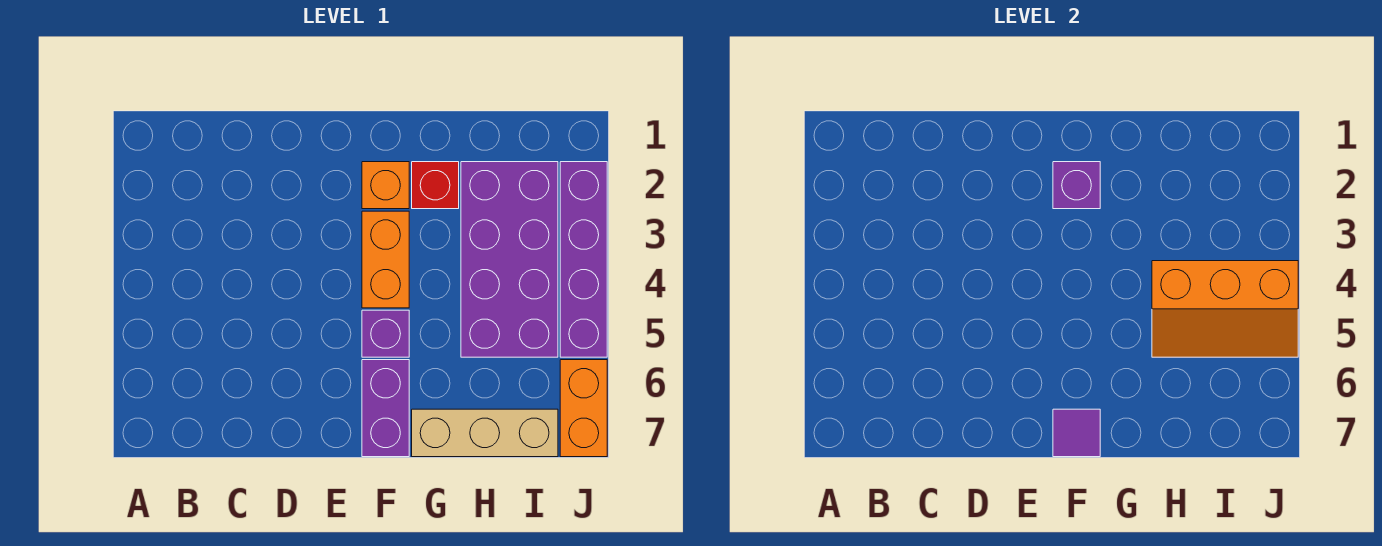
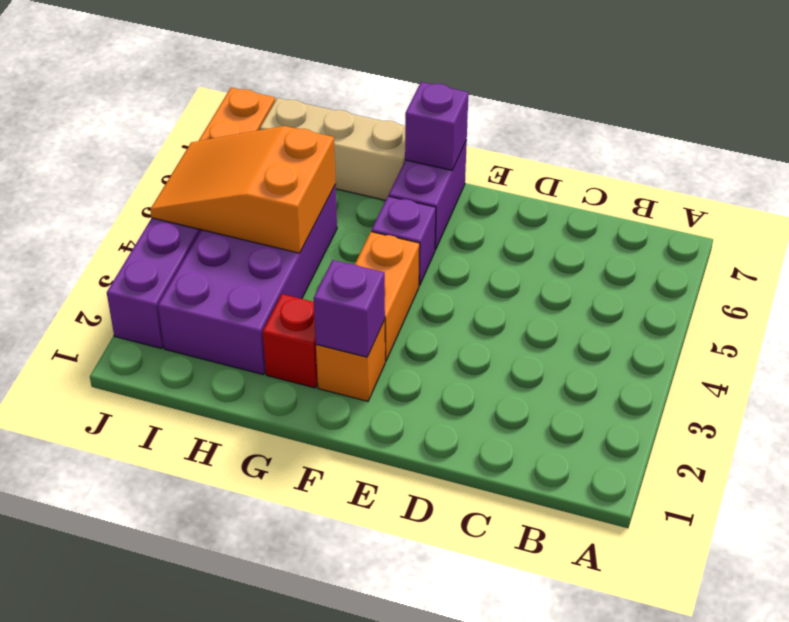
purple 1x1 tile [1053,409,1100,457] -> purple 1x1 brick [405,82,469,170]
orange 2x3 slope [1152,261,1298,357] -> orange 2x3 slope turned to [150,126,336,253]

